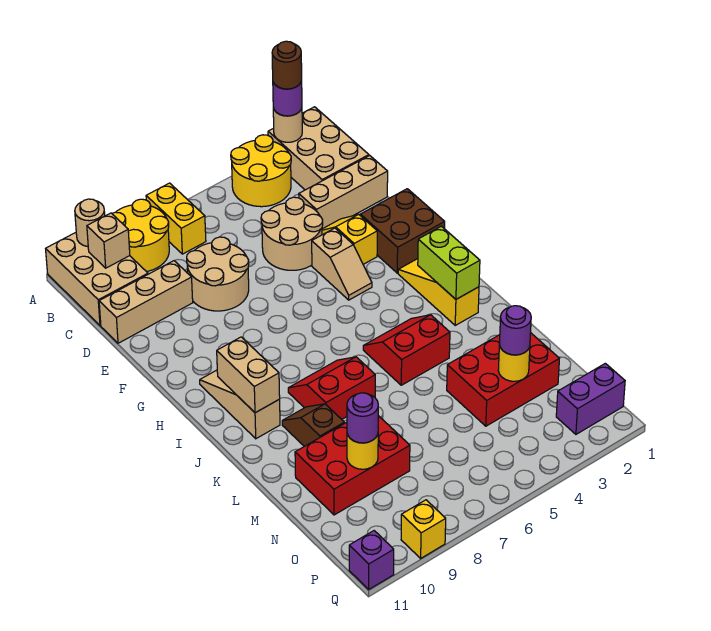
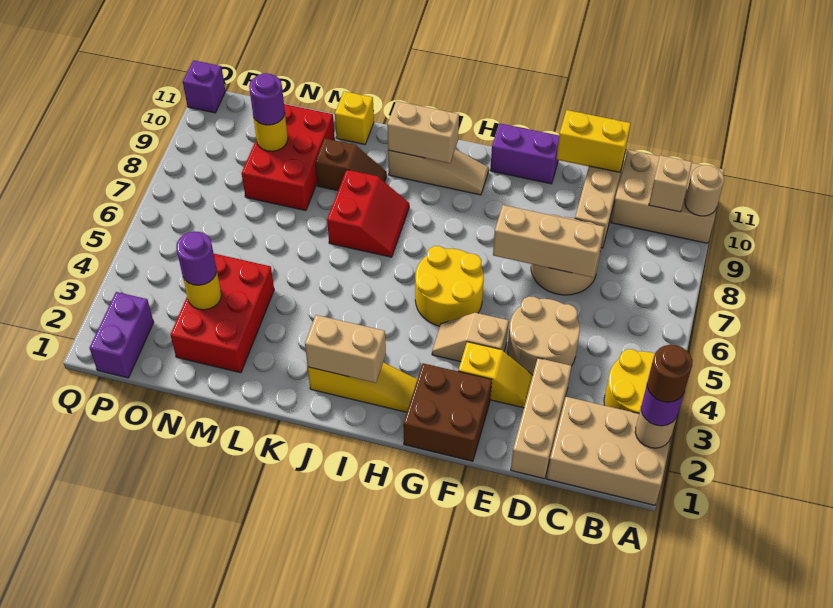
yellow 1x2 brick [146,183,206,254] -> yellow 1x2 brick moved to [556,110,631,172]
yellow 2x2 round brick [112,199,169,272] -> yellow 2x2 round brick moved to [415,246,484,326]
none -> tan 1x3 brick [493,205,604,277]
none -> purple 1x2 brick [490,123,559,184]
lime 1x2 brick [418,226,480,299] -> tan 1x2 brick [305,315,386,383]
red 2x2 slope [363,315,450,385] -> none
yellow 1x1 brick [401,500,446,558] -> yellow 1x1 brick moved to [335,91,374,144]

